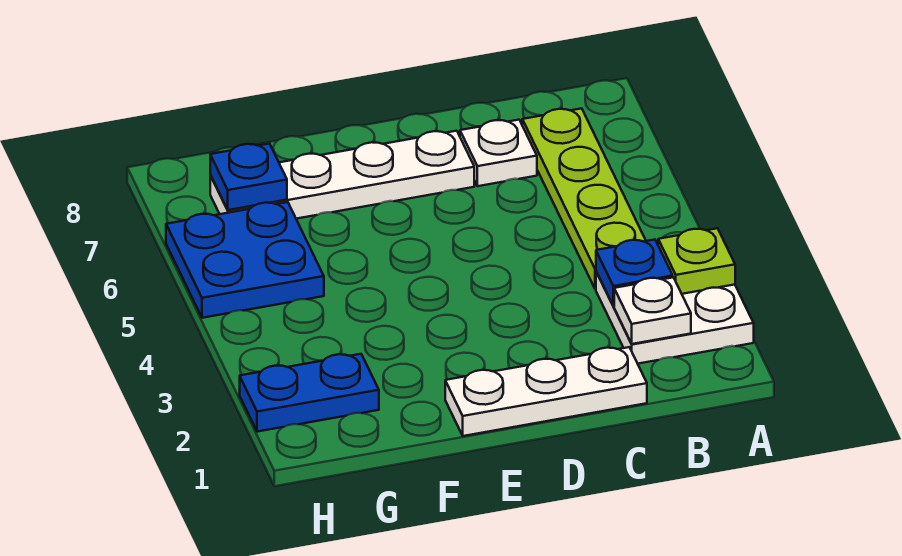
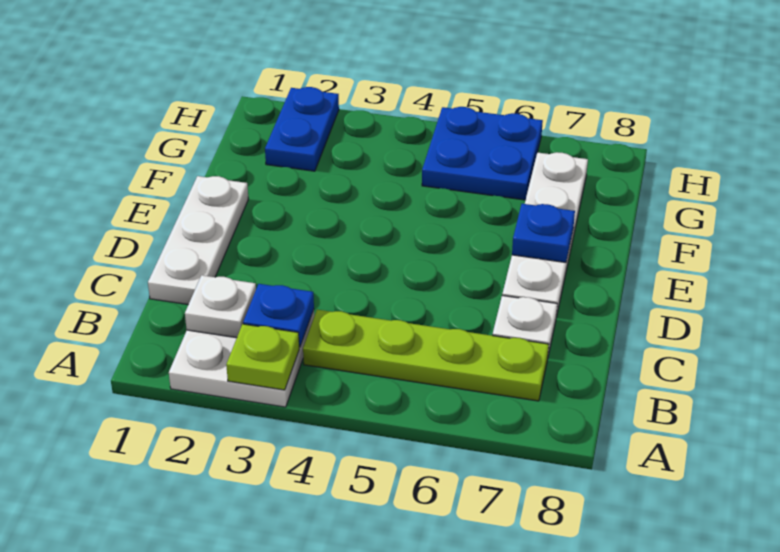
blue 1x1 plate [210,144,287,210] -> blue 1x1 plate moved to [512,204,575,262]

